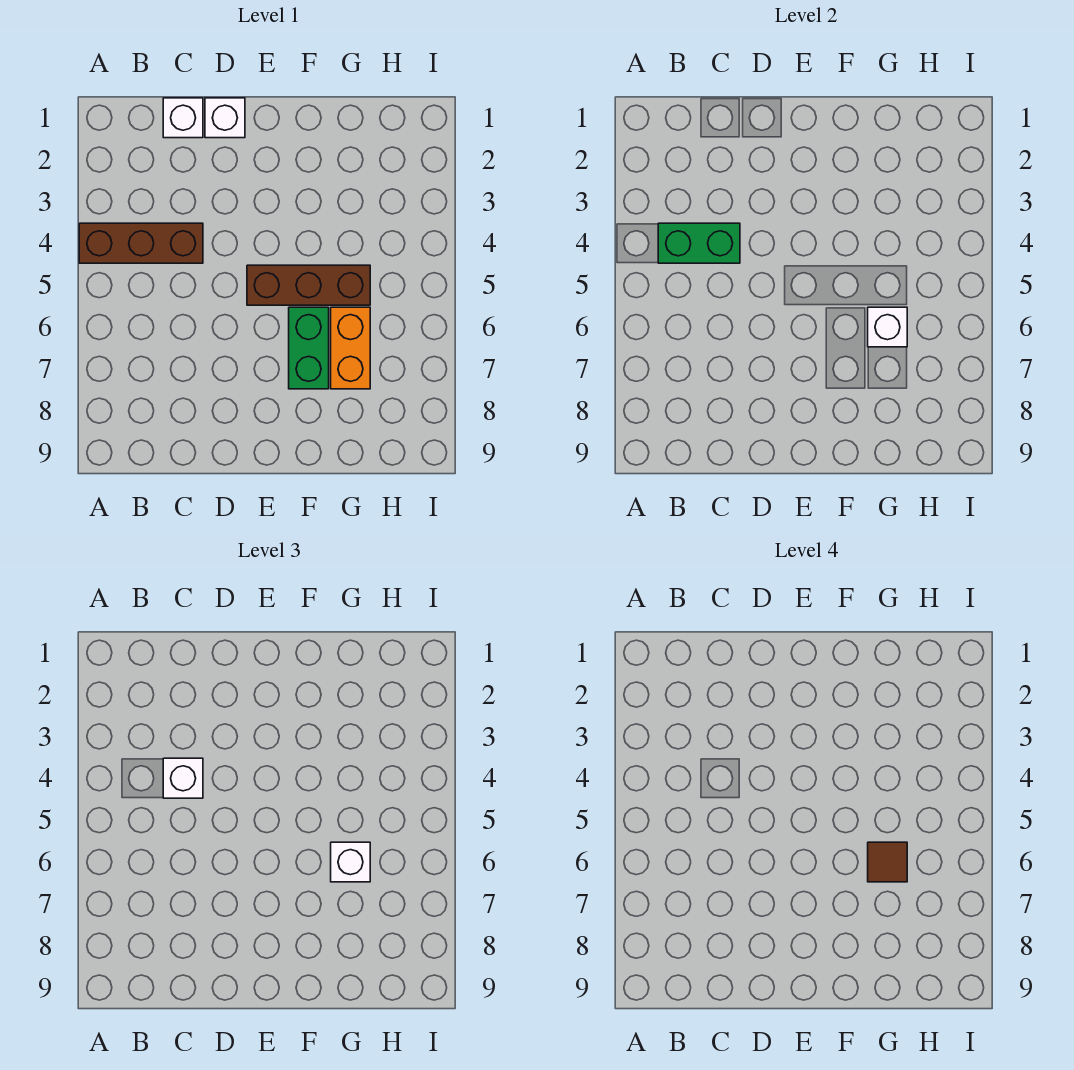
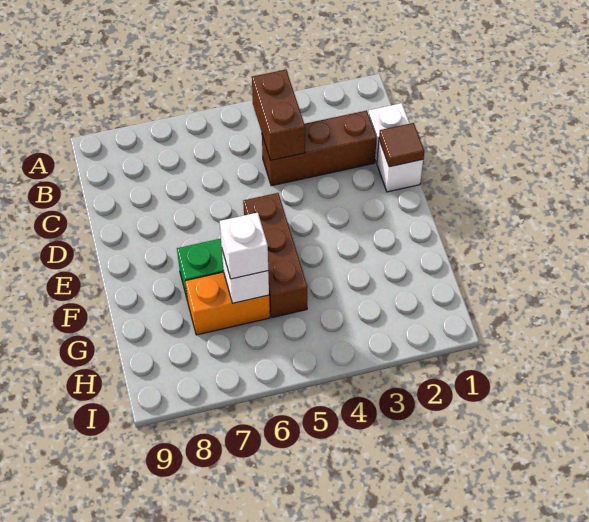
brown 1x3 brick [79,223,203,263] -> brown 1x3 brick turned to [262,111,377,186]
green 1x2 brick [658,223,740,263] -> brown 1x2 brick [252,70,305,160]
white 1x1 brick [163,758,203,798] -> none
brown 1x1 tile [868,842,907,882] -> brown 1x1 tile moved to [379,123,424,167]

